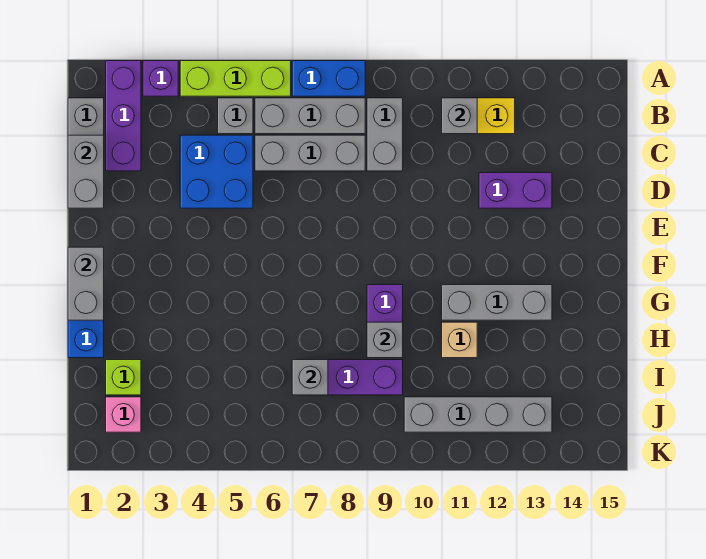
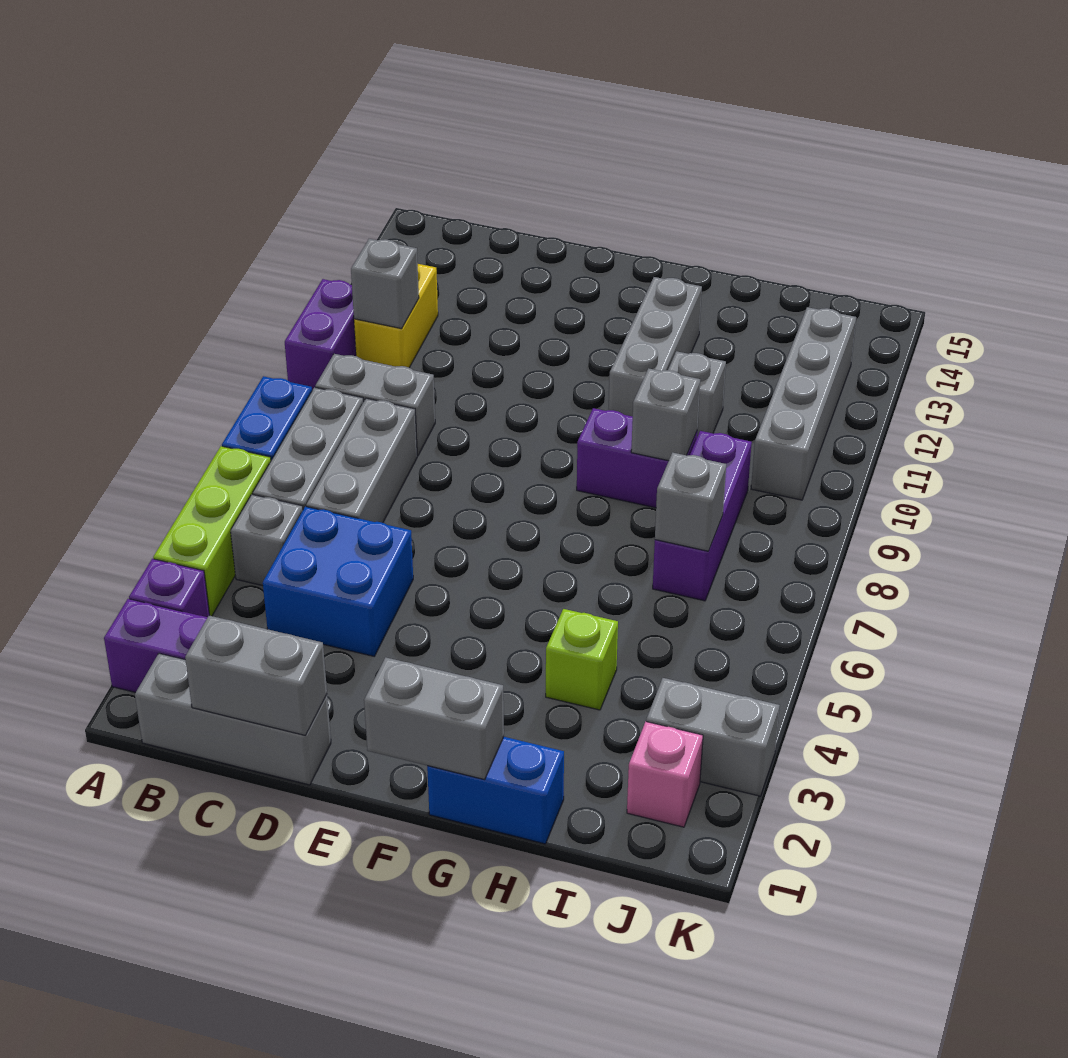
purple 1x2 brick [479,173,552,208] -> purple 1x2 brick moved to [285,279,356,390]
tan 1x1 brick [442,322,477,358] -> grey 1x1 brick [668,351,726,437]
lime 1x1 brick [106,360,141,395] -> lime 1x1 brick moved to [546,609,618,710]
none -> grey 1x2 brick [646,678,780,796]

